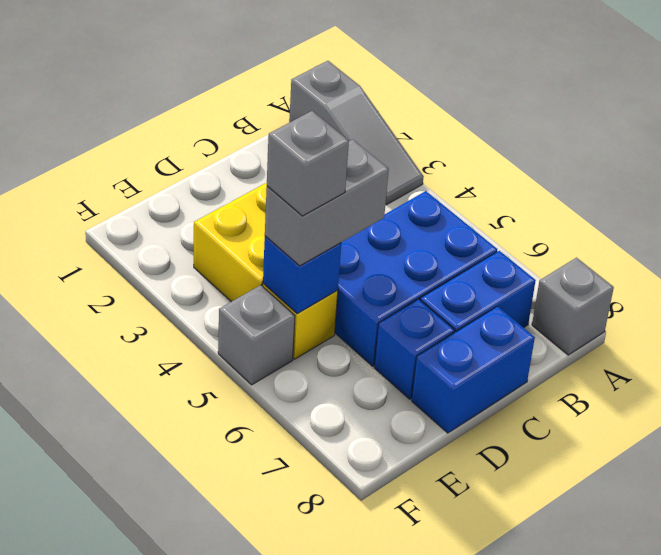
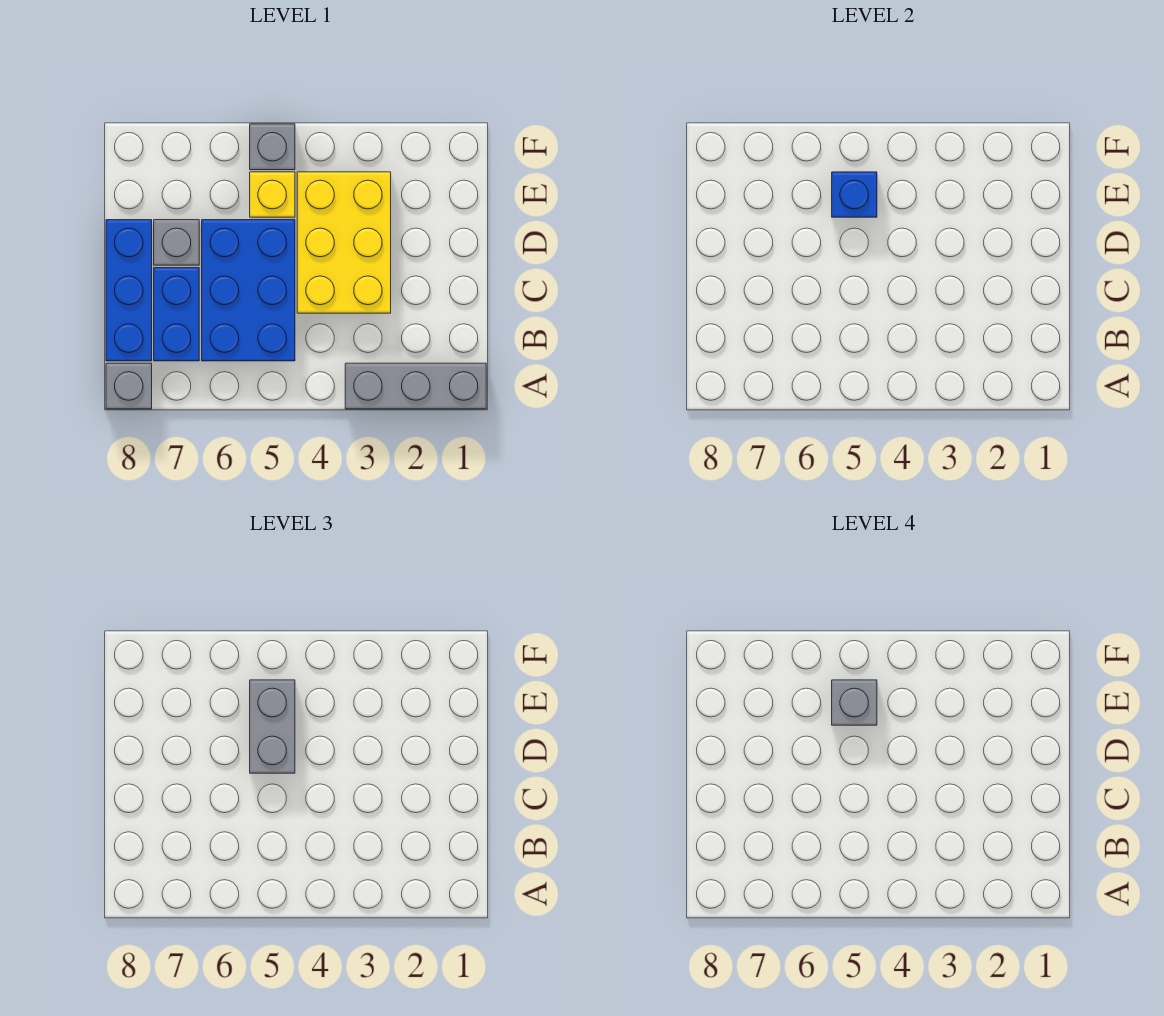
grey 1x3 slope [289,61,424,205] -> grey 1x3 brick [345,363,486,409]
blue 1x2 brick [412,306,535,433] -> blue 1x3 brick [106,220,152,361]
blue 1x1 brick [374,299,455,399] -> grey 1x1 brick [154,220,199,265]

